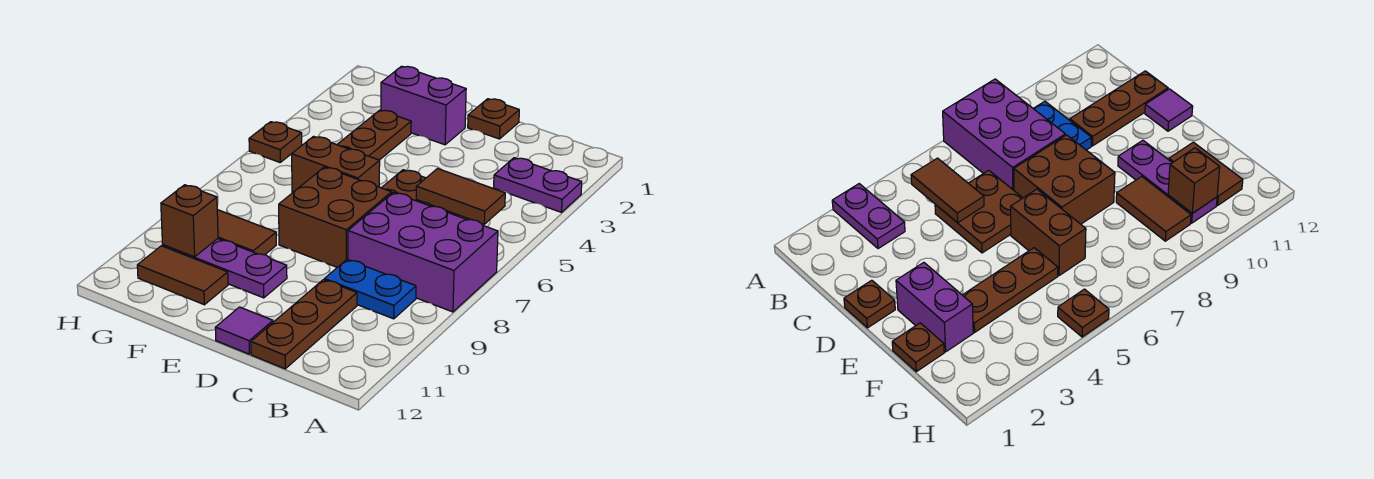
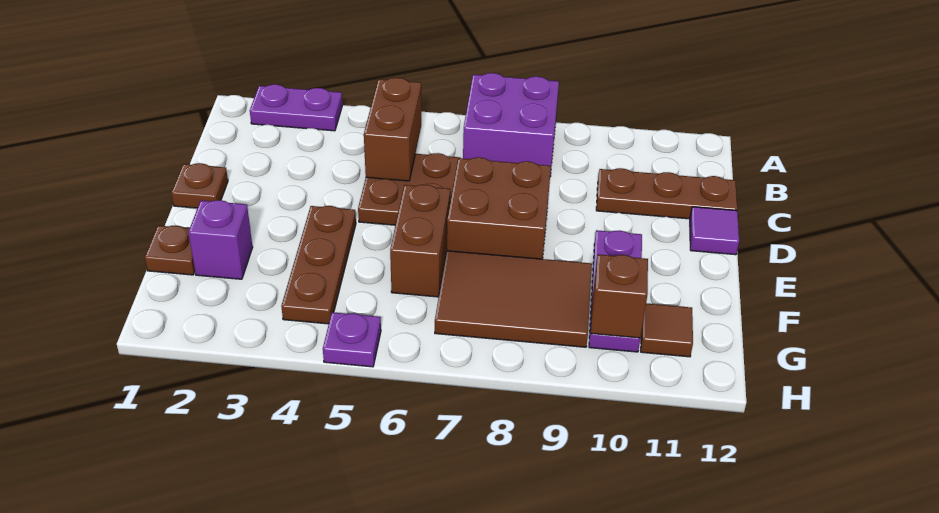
purple 1x2 plate [494,158,582,212] -> purple 1x2 plate turned to [250,84,342,131]
purple 2x3 brick [348,193,498,312] -> purple 2x2 brick [463,73,559,177]
brown 1x2 tile [416,169,505,224] -> brown 1x2 brick [364,78,421,181]
blue 1x2 plate [324,259,416,319] -> none
purple 1x2 brick [381,66,466,145] -> purple 1x1 brick [188,200,253,279]
brown 1x3 plate [337,110,411,160] -> brown 1x3 plate turned to [281,206,356,324]
brown 1x2 tile [217,210,276,255] -> brown 2x3 tile [435,251,592,347]
brown 1x2 tile [137,246,228,305] -> brown 1x1 tile [641,303,693,357]
brown 1x1 plate [249,122,302,162] -> purple 1x1 plate [323,312,381,367]

